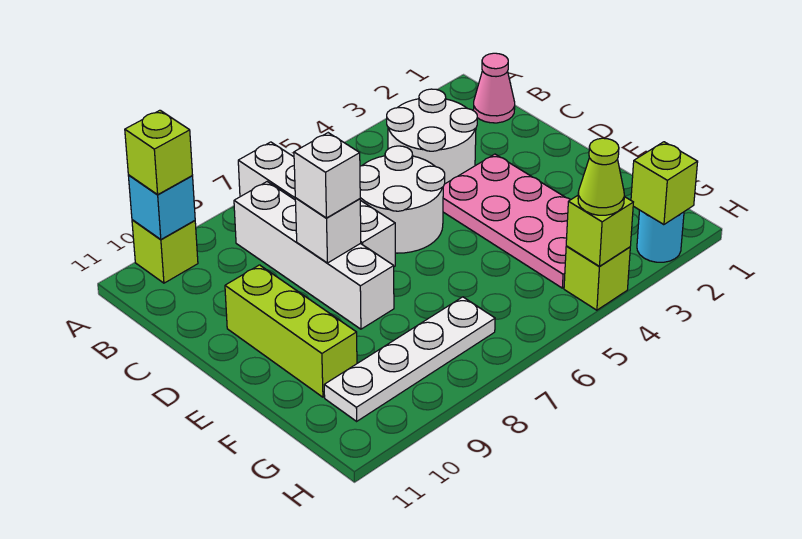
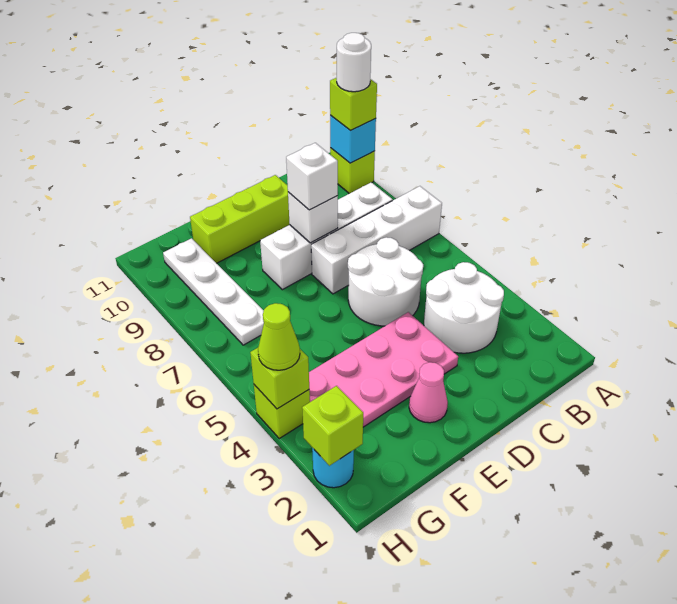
none -> white 1x1 round brick [337,33,371,92]
pink 1x1 cone [474,53,515,123] -> pink 1x1 cone moved to [409,362,448,423]

